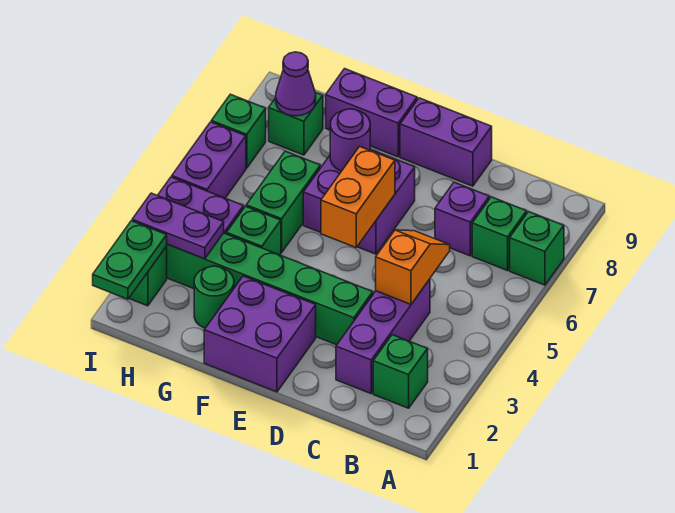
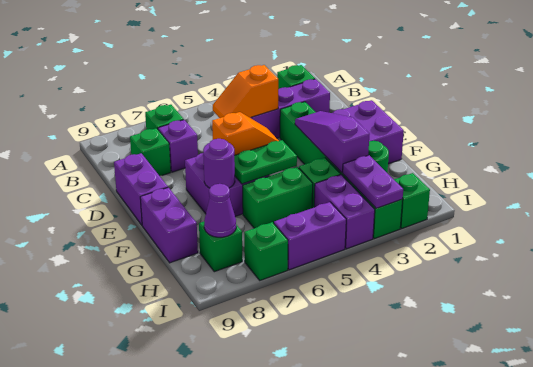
green 1x1 brick [510,211,564,285] -> green 1x1 brick moved to [130,128,171,176]
none -> purple 1x3 slope [295,111,369,173]
orange 1x2 brick [321,146,395,247] -> orange 1x2 slope [212,112,279,155]
green 1x2 plate [93,221,167,299] -> green 1x2 plate moved to [234,140,297,184]

